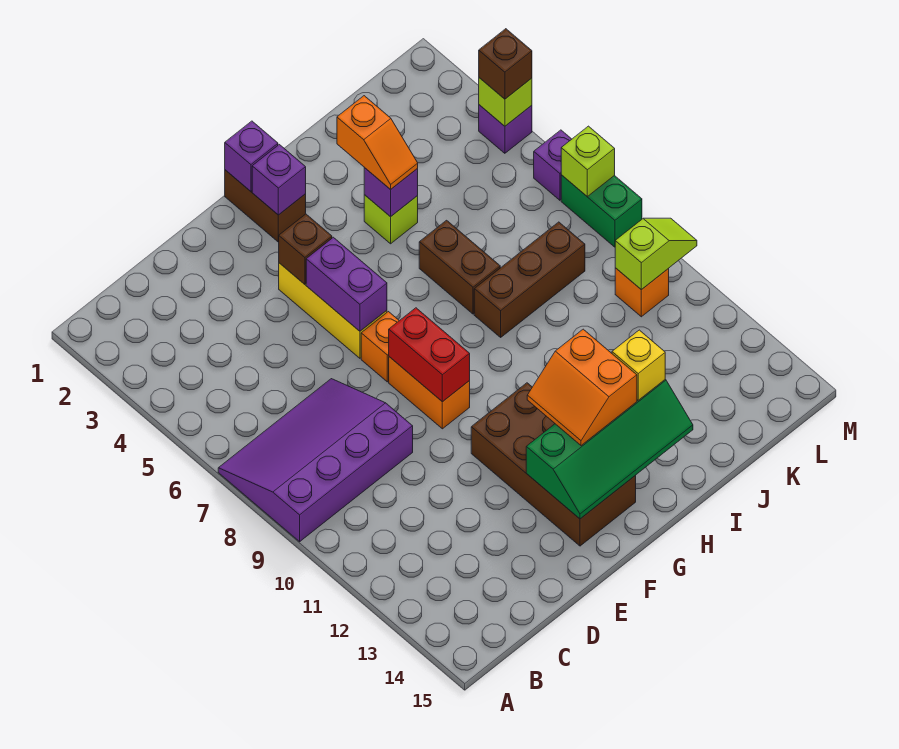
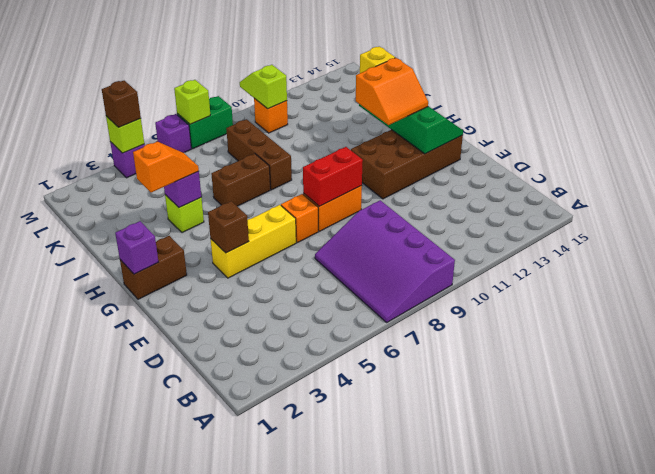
purple 1x2 brick [306,237,387,331] -> none
purple 1x1 brick [252,145,306,215] -> none

